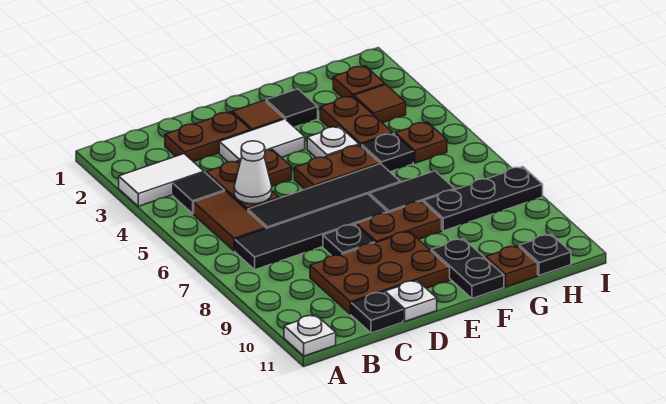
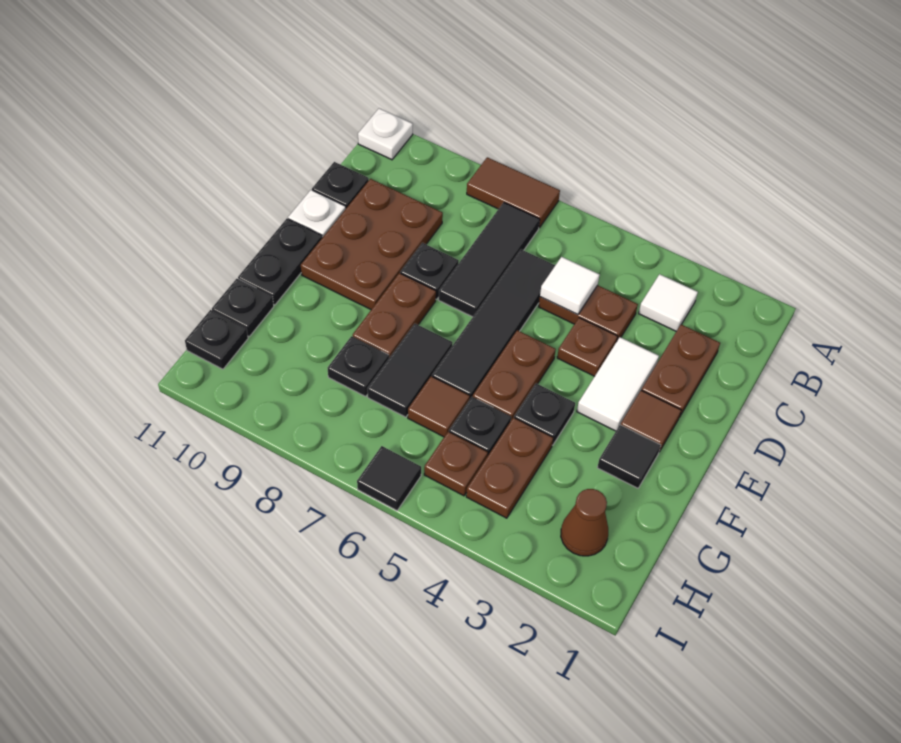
white 1x2 tile [119,154,204,206] -> white 1x1 tile [639,274,698,331]
black 1x1 tile [173,172,225,213] -> black 1x1 tile moved to [357,446,421,511]
brown 1x2 tile [194,191,266,251] -> brown 1x2 tile moved to [467,157,560,228]
black 1x4 tile [235,194,388,270] -> black 1x3 tile [439,202,540,317]
white 1x1 cone [234,141,272,204] -> white 1x1 tile [540,257,600,315]
white 1x1 plate [307,126,359,158] -> black 1x1 plate [514,384,575,445]
black 1x2 plate [431,239,504,298] -> black 1x2 plate turned to [238,219,322,305]
brown 1x2 plate [320,96,393,146] -> brown 1x2 plate turned to [466,418,553,518]
black 1x3 plate [424,167,543,231] -> black 1x1 plate [328,336,389,396]
brown 1x1 plate [486,246,538,287] -> black 1x1 plate [212,279,274,336]
brown 1x1 plate [333,66,385,97] -> brown 1x1 cone [561,489,608,556]
brown 1x1 tile [354,85,406,123] -> brown 1x1 tile moved to [408,376,470,437]

